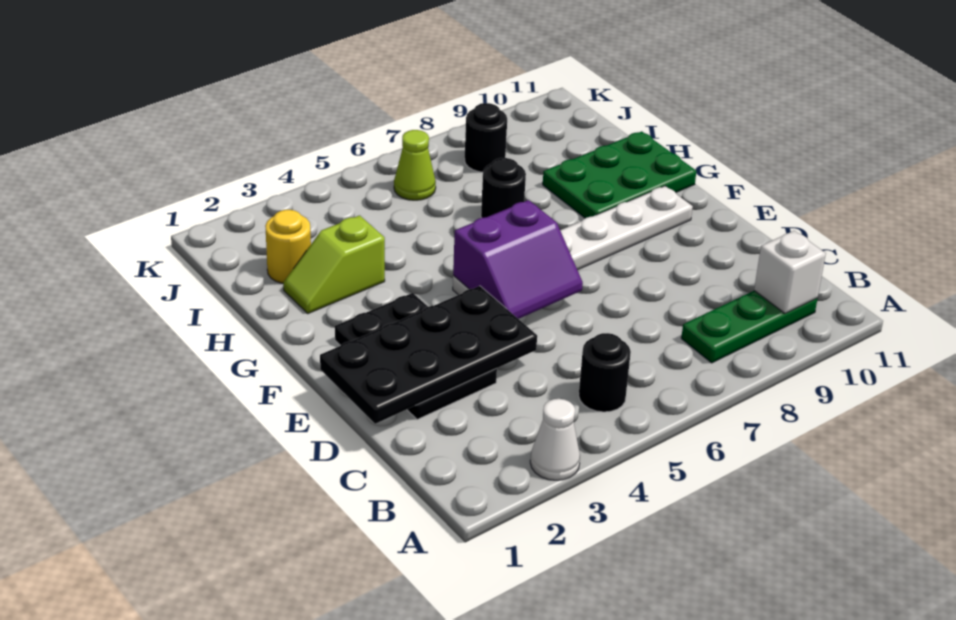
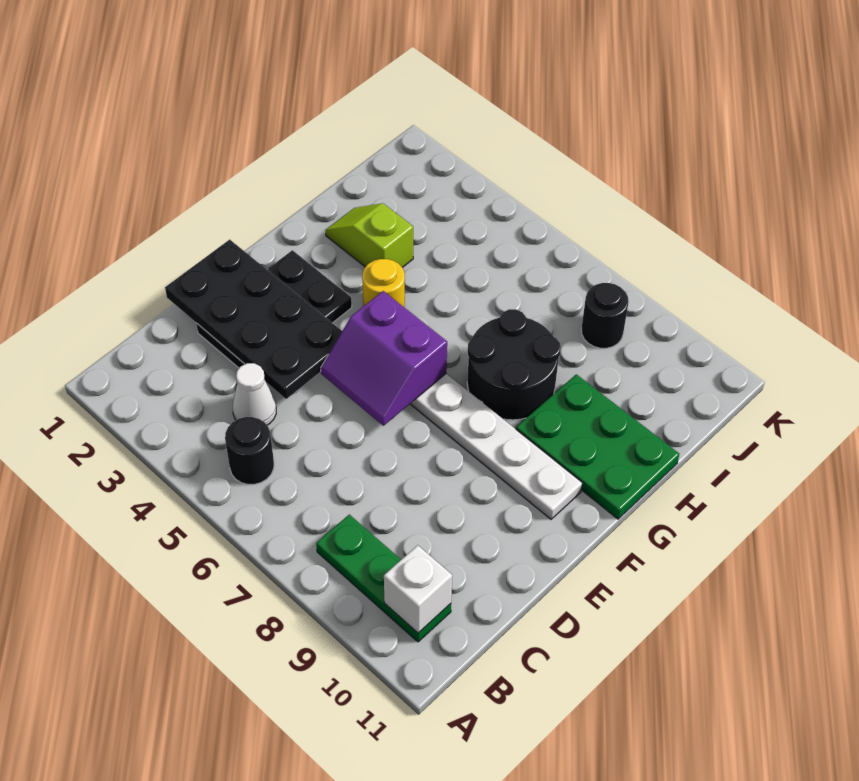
white 1x1 cone [530,399,580,480] -> white 1x1 cone moved to [233,363,276,425]
black 1x1 round brick [481,158,526,218] -> black 2x2 round brick [467,309,561,420]
yellow 1x1 round brick [265,210,311,283] -> yellow 1x1 round brick moved to [362,259,405,308]
lime 1x1 cone [394,130,436,200] -> none

